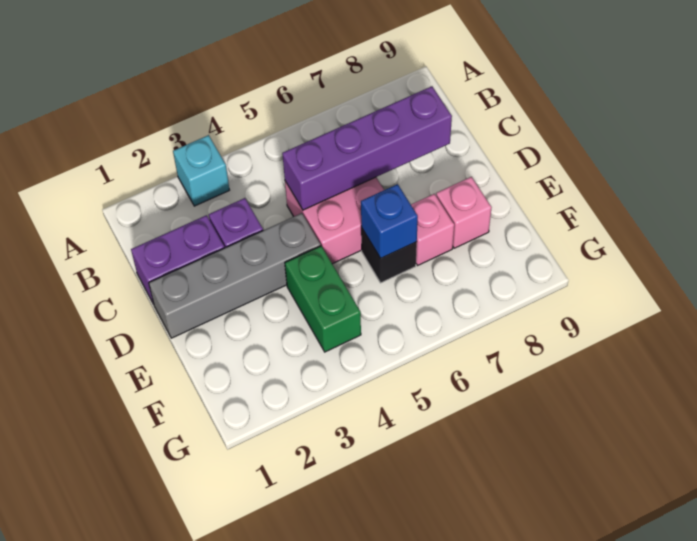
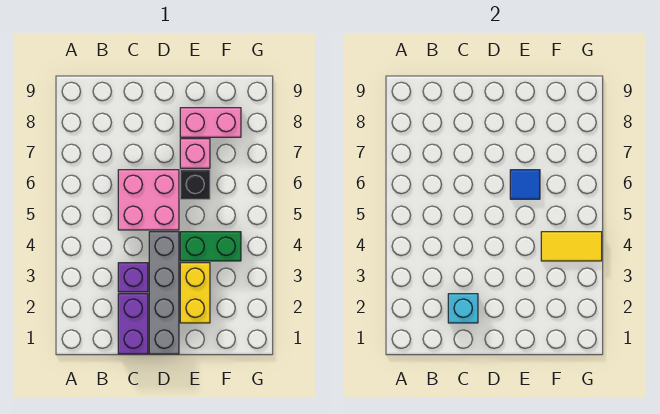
cyan 1x1 brick [173,135,229,206] -> cyan 1x1 brick moved to [448,294,478,323]
purple 1x4 brick [282,86,452,210] -> none
none -> yellow 1x2 brick [180,263,210,323]
blue 1x1 brick [361,184,418,258] -> blue 1x1 tile [510,170,540,199]
pink 1x1 brick [436,177,492,248] -> pink 1x2 brick [180,108,241,137]
none -> yellow 1x2 tile [541,232,602,261]

